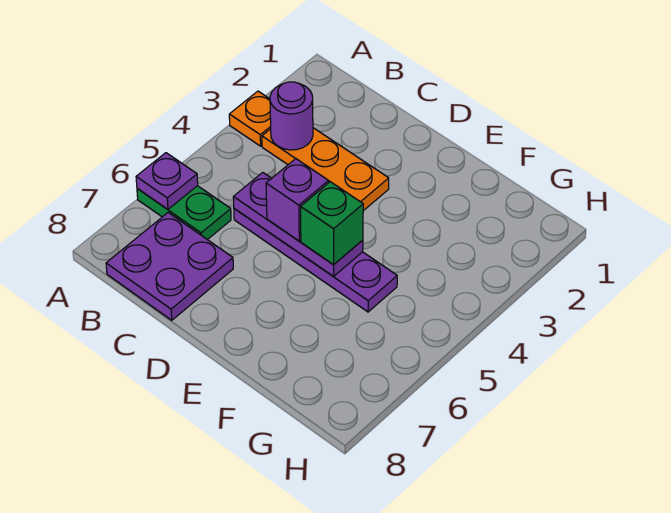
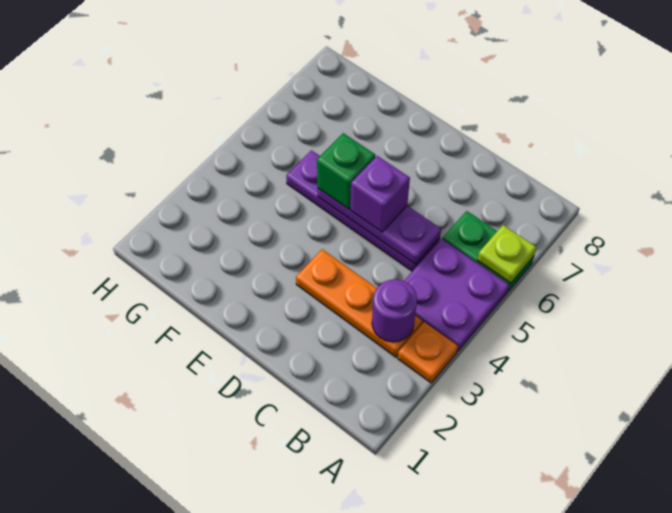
purple 1x1 plate [136,153,198,209] -> lime 1x1 plate [477,225,537,283]
purple 2x2 plate [106,213,233,320] -> purple 2x2 plate moved to [404,239,509,352]

